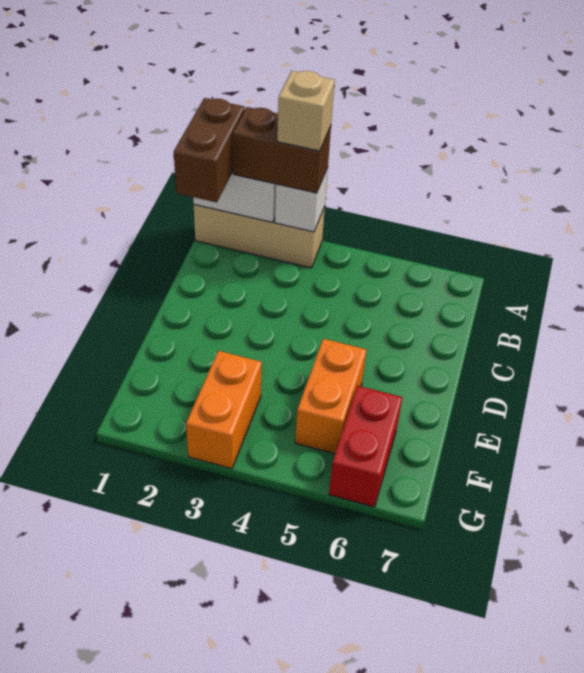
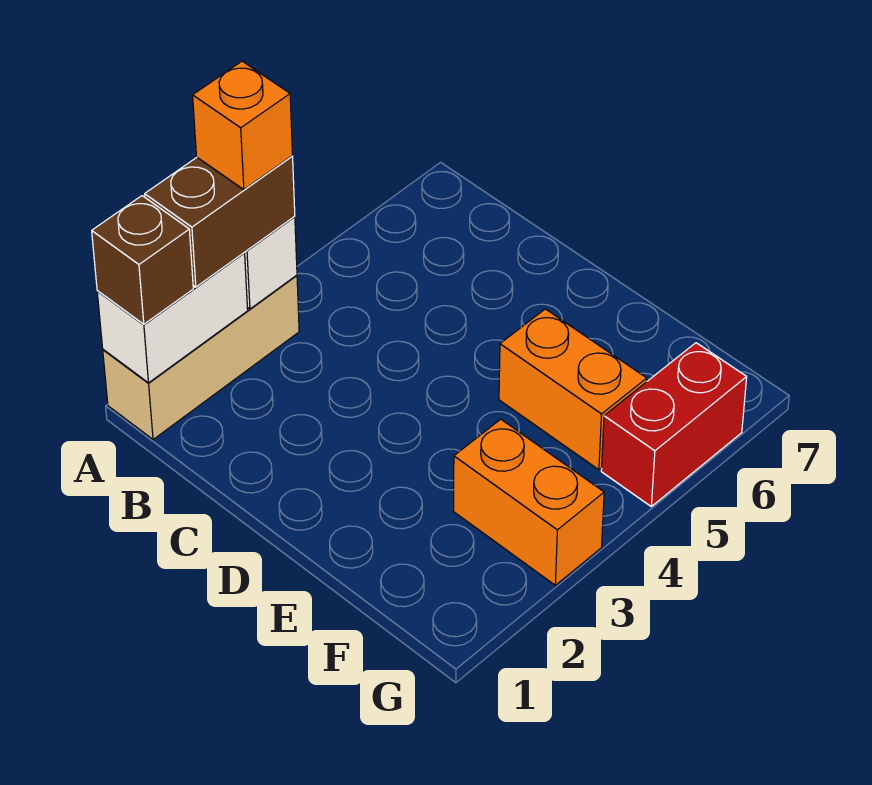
brown 1x2 brick [174,98,245,202] -> brown 1x1 brick [92,196,193,324]
tan 1x1 brick [277,71,335,151] -> orange 1x1 brick [193,61,292,190]
red 1x2 brick [329,386,402,507] -> red 1x2 brick turned to [601,343,747,506]

